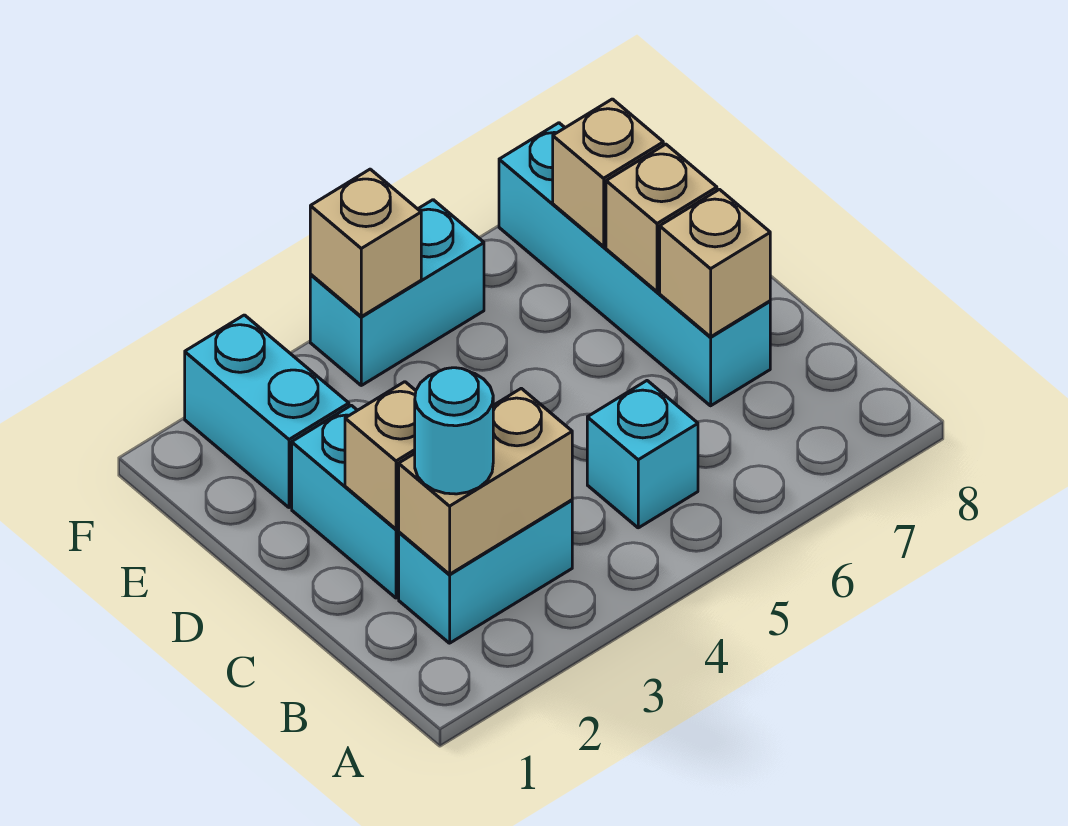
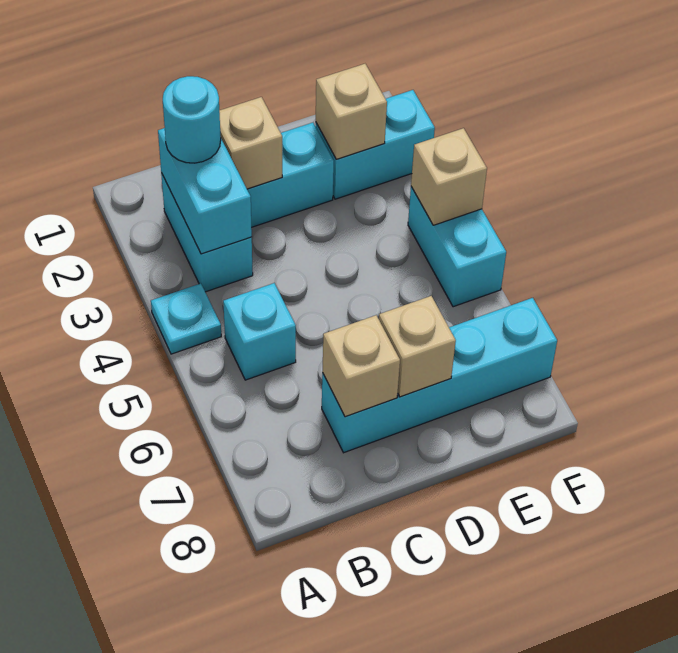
none -> cyan 1x1 plate [151,283,221,354]
tan 1x2 brick [399,388,572,574] -> cyan 1x2 brick [158,128,252,254]
tan 1x1 brick [553,99,663,246] -> tan 1x1 brick moved to [316,64,387,159]

